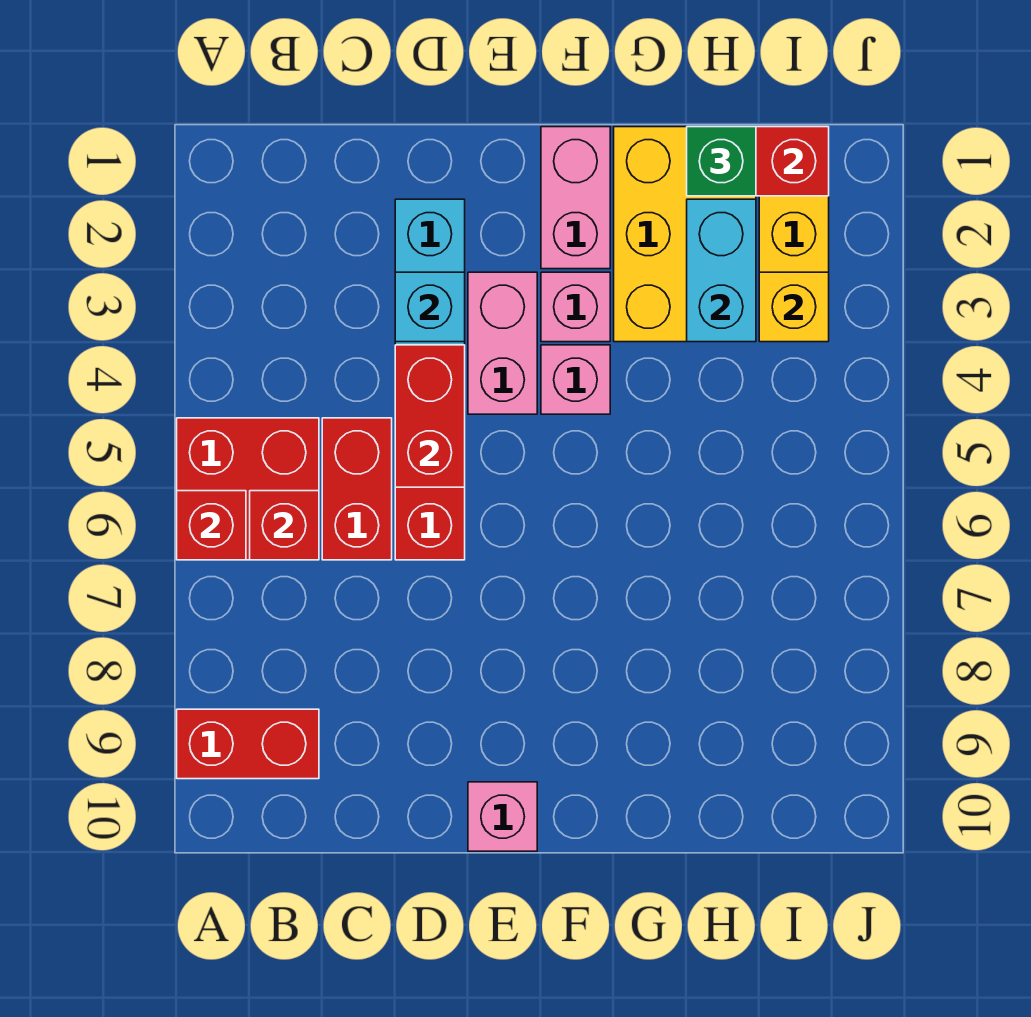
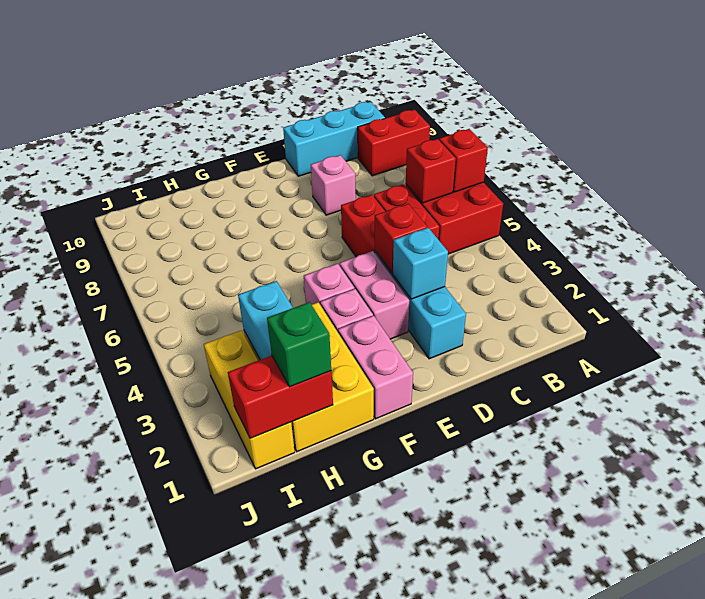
none -> cyan 1x3 brick [283,102,385,176]
red 1x2 brick [395,345,465,487] -> red 1x1 brick [375,204,427,273]
pink 1x1 brick [468,782,537,851] -> pink 1x1 brick moved to [311,155,356,215]
yellow 1x1 brick [759,272,829,342] -> none

